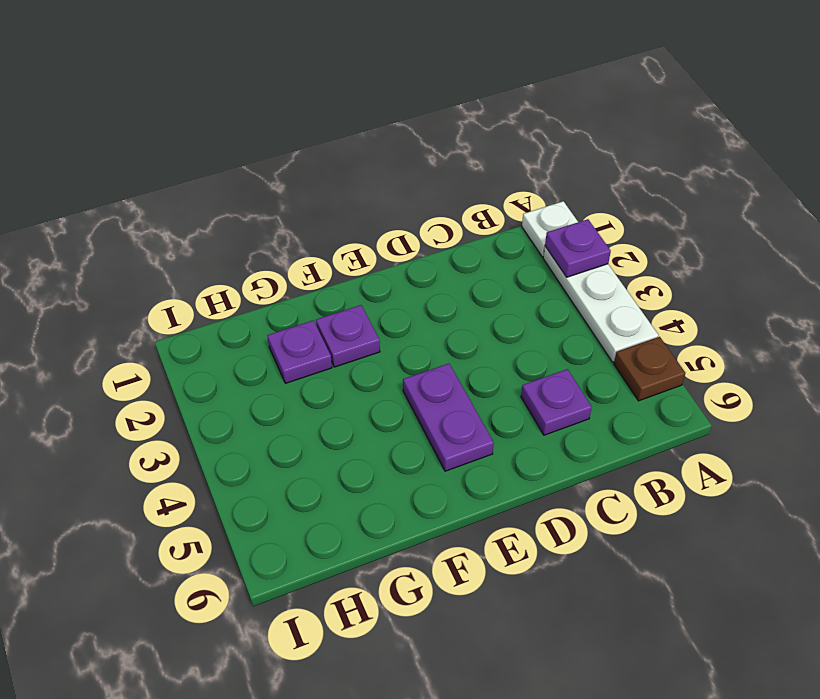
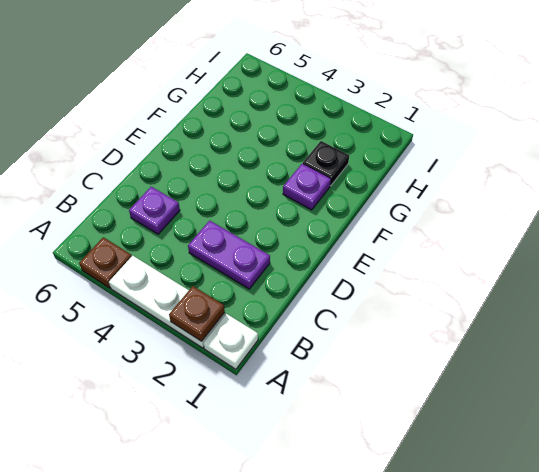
purple 1x1 plate [545,219,611,277] -> brown 1x1 plate [169,286,225,341]
purple 1x2 plate [403,364,494,471] -> purple 1x2 plate moved to [188,221,270,289]
purple 1x1 plate [267,320,332,383] -> black 1x1 plate [303,141,349,186]

